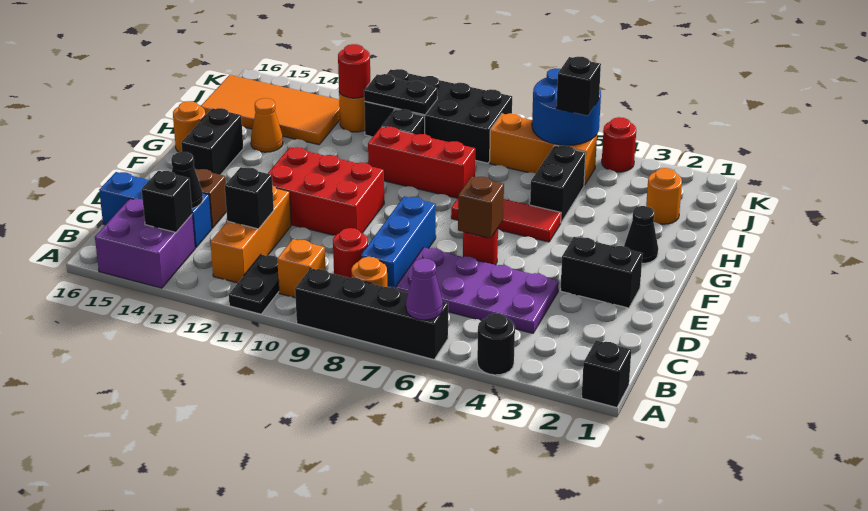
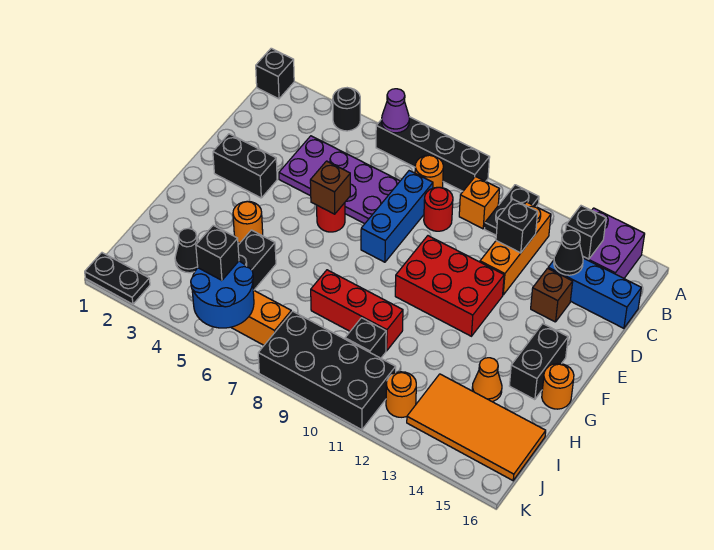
black 1x1 cone [624,206,658,263] -> black 1x1 cone moved to [175,228,198,273]
red 1x3 tile [451,199,561,242] -> none
orange 1x1 round brick [646,168,682,224] -> orange 1x1 round brick moved to [233,202,263,243]
black 1x2 plate [364,74,437,115] -> black 1x2 plate moved to [85,253,150,304]
red 1x1 round brick [338,44,370,98] -> none
red 1x1 round brick [602,117,636,172] -> none

